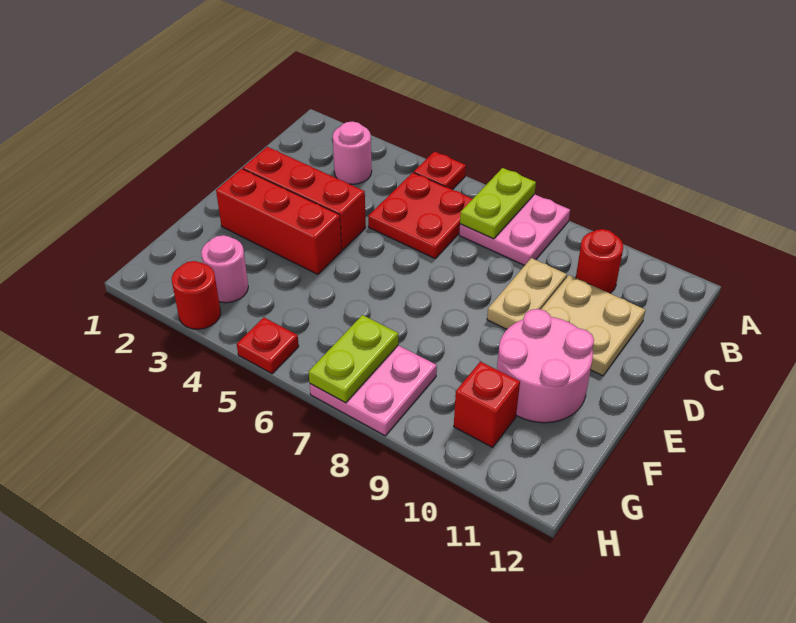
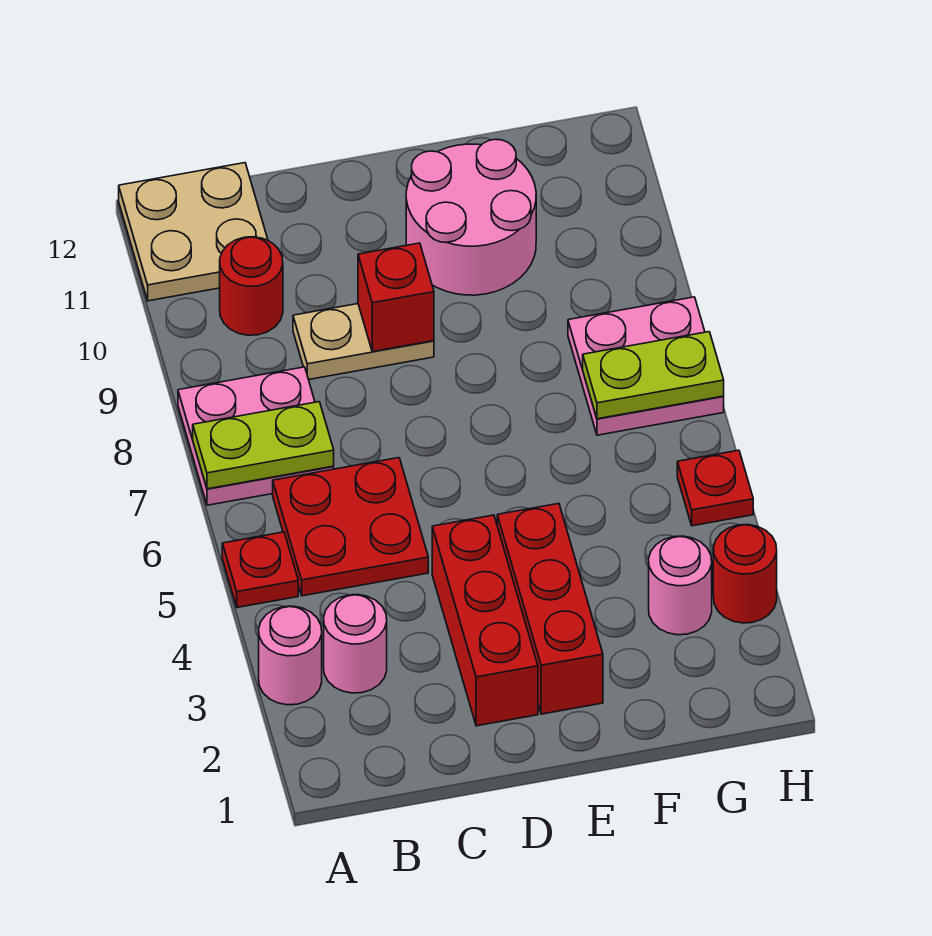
none -> pink 1x1 round brick [259,606,322,705]
tan 2x2 plate [541,275,645,376] -> tan 2x2 plate moved to [119,163,268,301]
red 1x1 brick [454,362,520,447] -> red 1x1 brick moved to [358,243,434,352]

